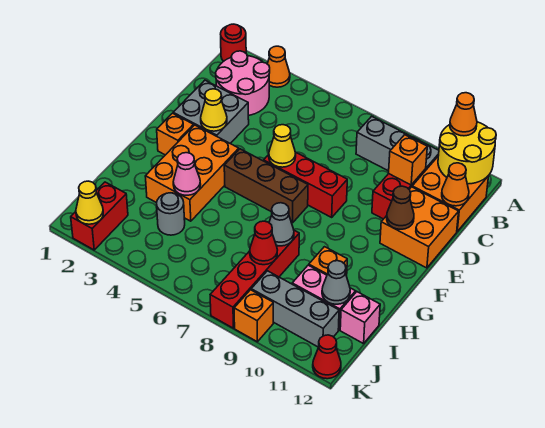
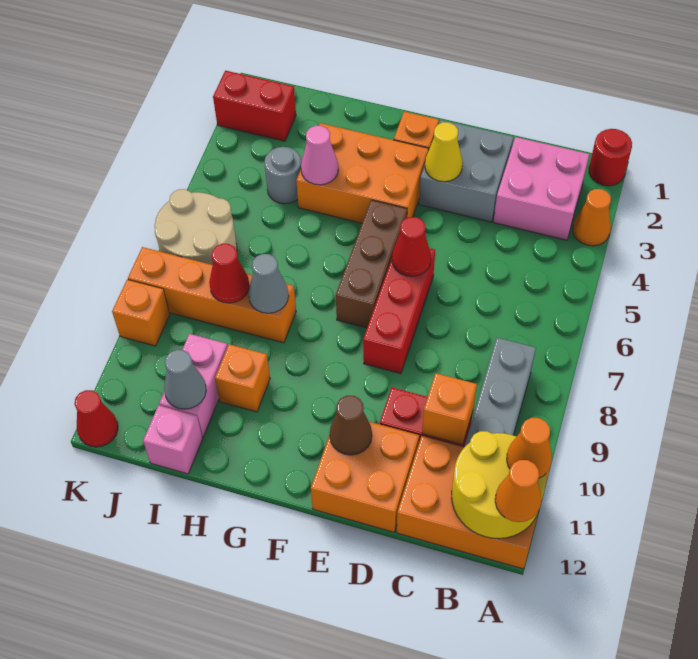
pink 2x2 round brick [216,51,270,115] -> pink 2x2 brick [493,137,589,240]
orange 2x2 brick [412,157,489,231] -> orange 2x3 brick [397,436,549,569]
orange 1x1 cone [442,163,469,206] -> orange 1x1 cone moved to [495,460,542,522]
yellow 1x1 cone [269,125,296,167] -> red 1x1 cone [392,217,431,276]
red 1x4 brick [210,230,299,328] -> orange 1x4 brick [128,247,296,343]
none -> tan 2x2 round brick [155,189,237,265]
grey 1x3 brick [251,271,339,347] -> none
yellow 1x1 cone [76,181,103,224] -> none

